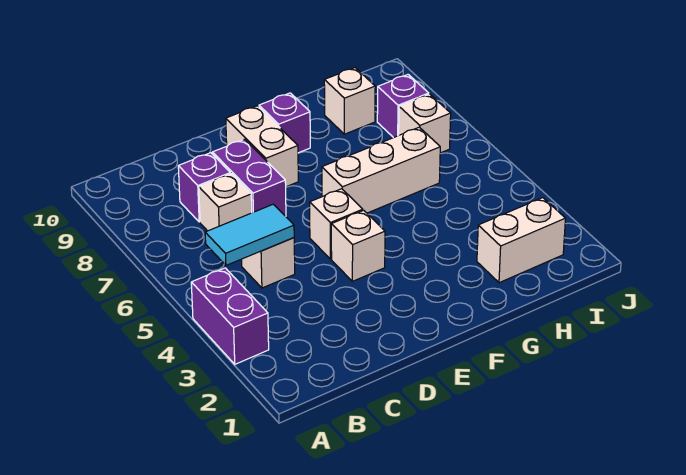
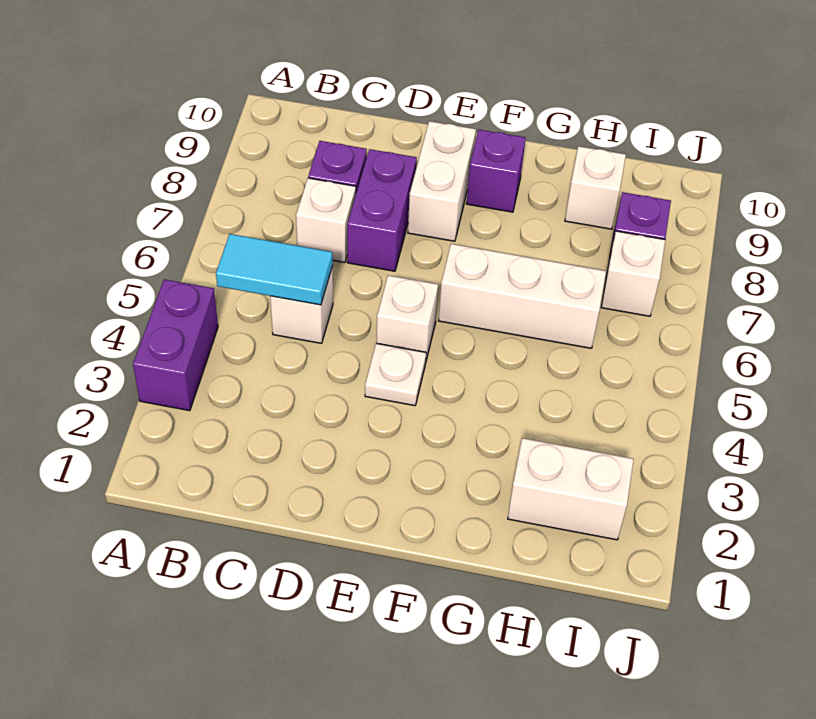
white 1x1 brick [331,210,385,281] -> white 1x1 plate [365,343,426,406]

